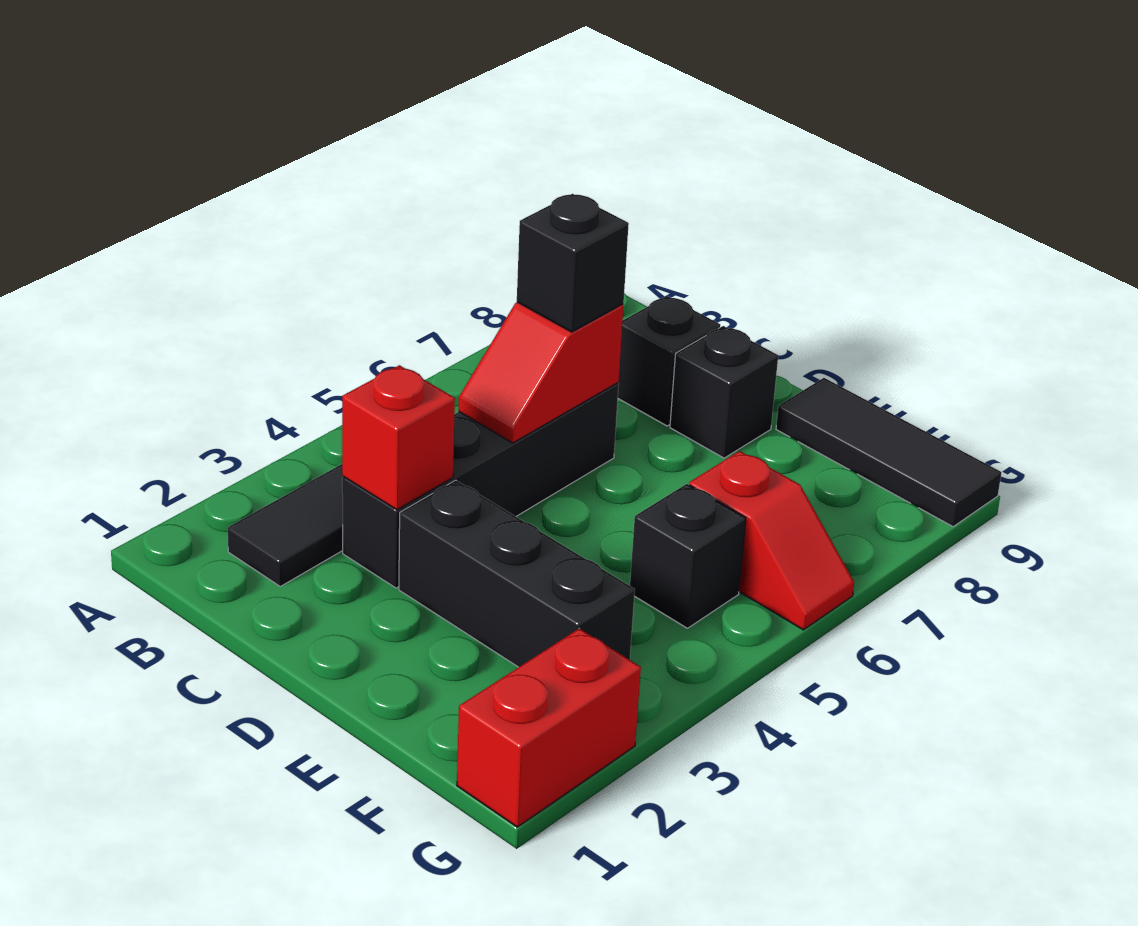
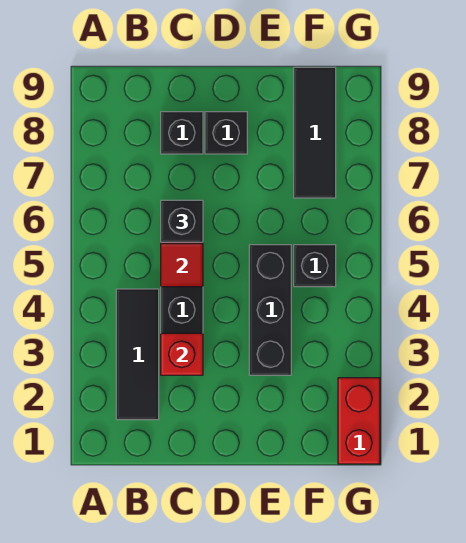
black 1x3 brick [399,480,635,667] -> black 1x3 brick turned to [249,245,291,375]
black 1x3 tile [776,378,1002,526] -> black 1x3 tile turned to [294,67,336,198]
red 1x2 slope [689,451,854,630] -> none

